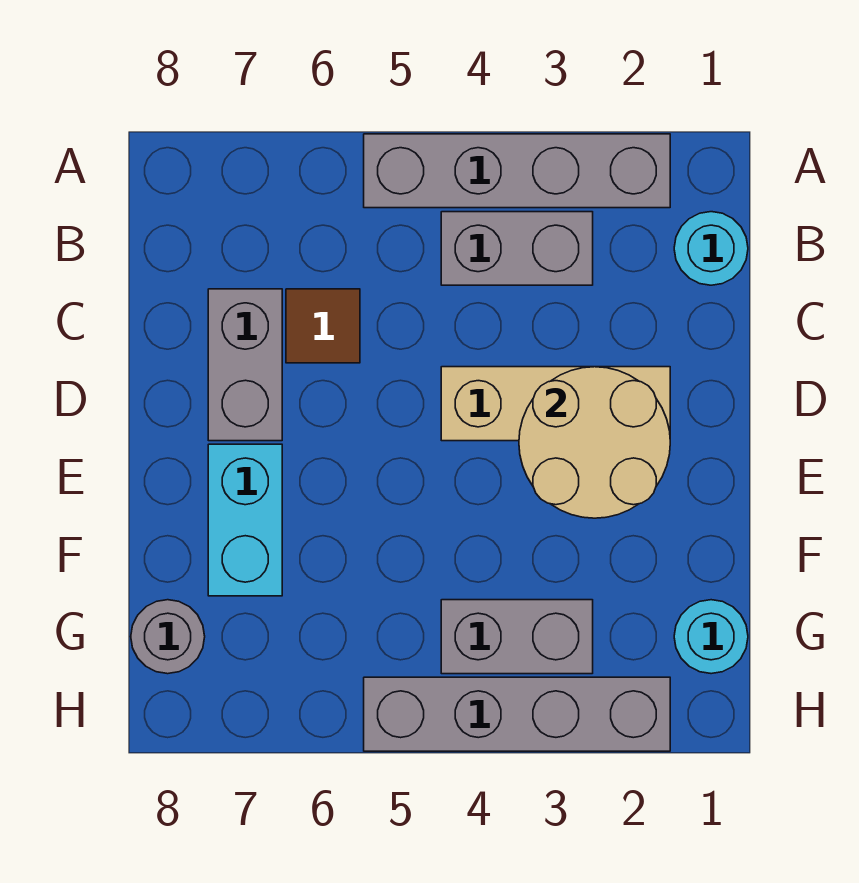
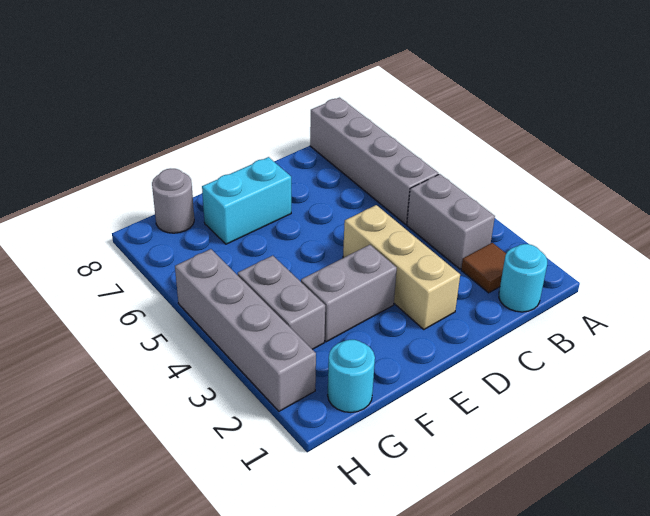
grey 1x4 brick [364,134,670,208] -> grey 1x4 brick moved to [310,98,438,224]
brown 1x1 tile [286,289,360,363] -> brown 1x1 tile moved to [461,243,506,293]
grey 1x2 brick [208,289,282,441] -> grey 1x2 brick moved to [301,245,397,342]
tan 2x2 round brick [519,367,670,518] -> none

